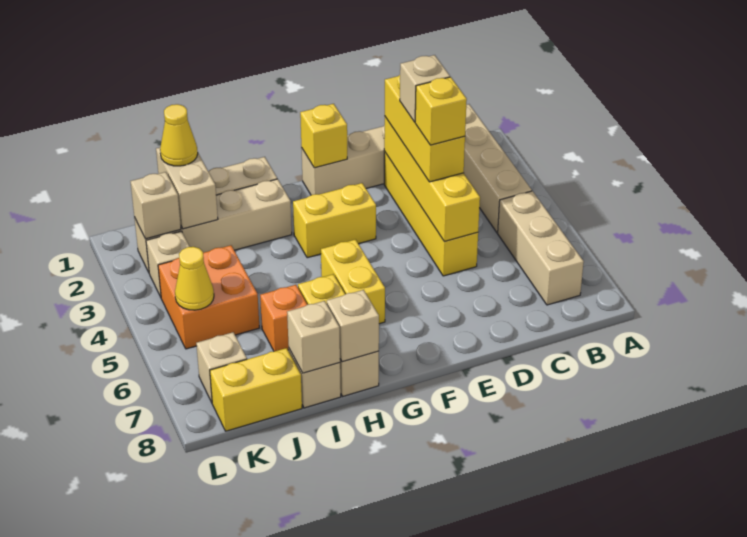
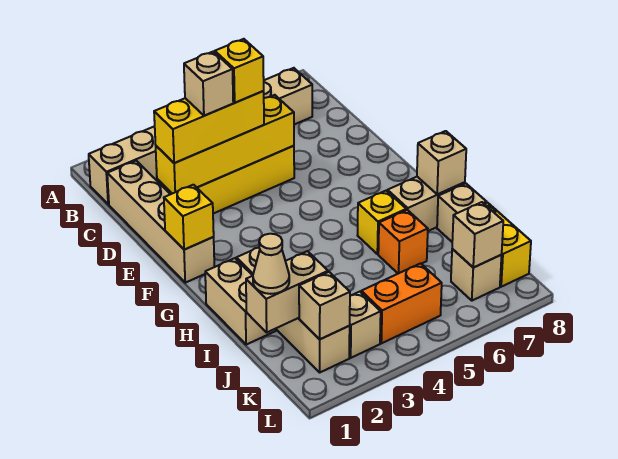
yellow 1x2 brick [293,183,376,258] -> none
yellow 1x2 brick [321,239,385,324] -> none
tan 1x1 brick [287,301,340,373] -> tan 1x1 brick moved to [452,202,503,268]
yellow 1x1 cone [160,104,198,166] -> tan 1x1 cone [253,234,289,294]
orange 2x2 brick [158,245,259,349] -> orange 1x2 brick [361,263,442,343]
yellow 1x1 cone [175,247,214,310] -> none

